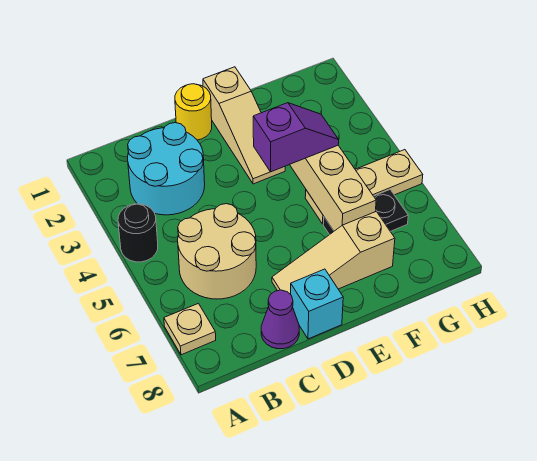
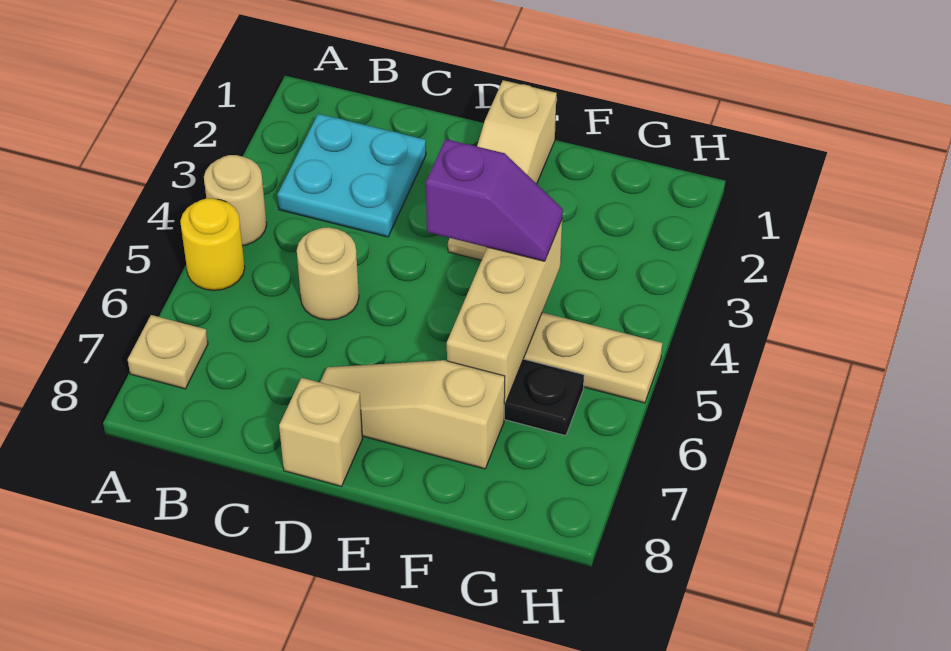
black 1x1 round brick [118,204,158,262] -> tan 1x1 round brick [204,155,267,246]
cyan 2x2 round brick [128,123,205,215] -> cyan 2x2 plate [277,114,426,237]
tan 2x2 round brick [178,204,256,299] -> tan 1x1 round brick [297,227,359,320]
purple 1x1 cone [261,290,299,349] -> none
yellow 1x1 round brick [175,84,212,140] -> yellow 1x1 round brick moved to [180,198,245,290]
cyan 1x1 brick [291,269,343,339] -> tan 1x1 brick [279,378,363,486]

